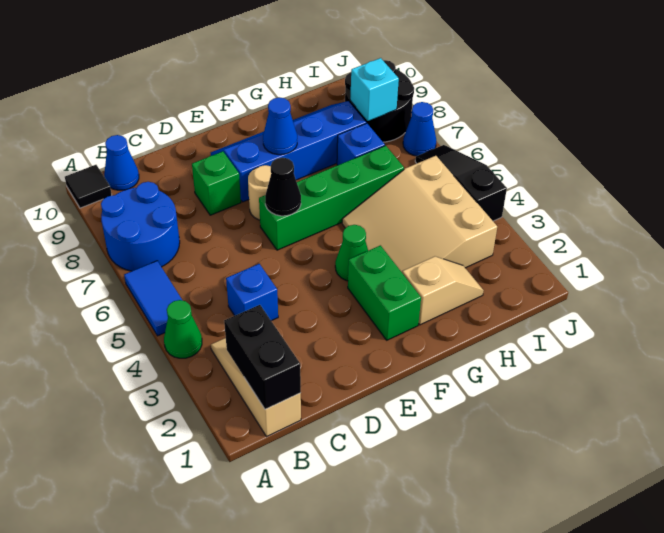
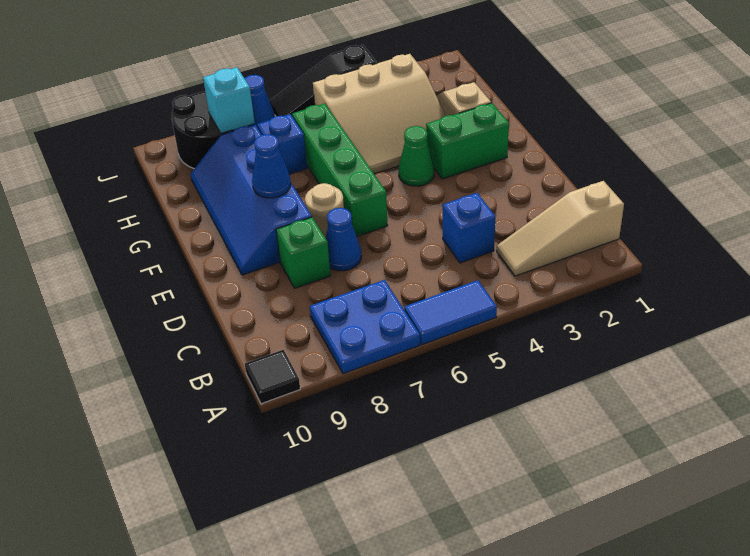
green 1x1 cone [164,300,202,358] -> none
blue 2x2 round brick [101,182,180,271] -> blue 2x2 plate [310,280,420,374]
black 1x2 brick [224,305,301,409] -> none
blue 1x1 cone [104,135,139,190] -> blue 1x1 cone moved to [326,208,361,271]
black 1x1 cone [265,158,301,216] -> none

